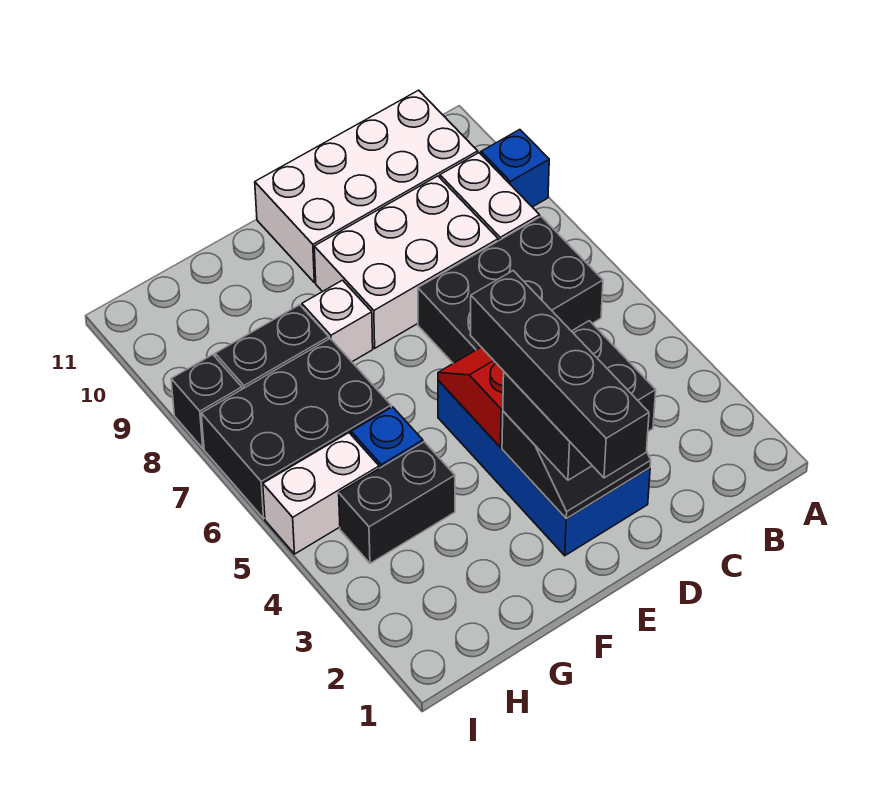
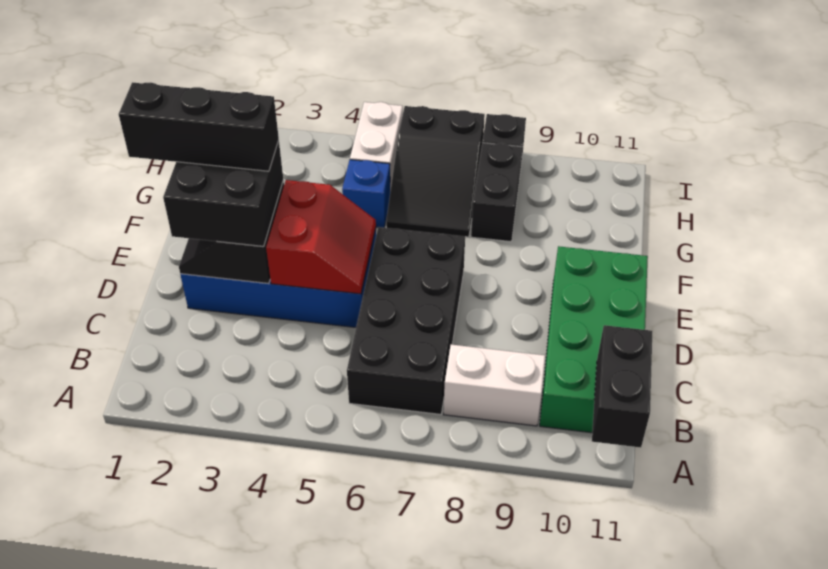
blue 1x1 brick [481,130,549,207] -> none
black 2x3 brick [418,217,603,363] -> black 2x4 brick [347,227,465,414]
white 2x4 brick [255,90,478,283] -> green 2x4 brick [540,246,648,433]
white 2x3 brick [314,176,498,348] -> none
black 1x4 brick [470,271,649,478] -> black 1x3 brick [119,82,279,171]
white 1x1 brick [302,280,373,362] -> none
black 1x2 brick [339,442,455,563] -> black 1x2 brick moved to [592,325,652,448]
black 2x3 brick [201,338,391,518] -> black 2x3 slope [386,106,485,237]

